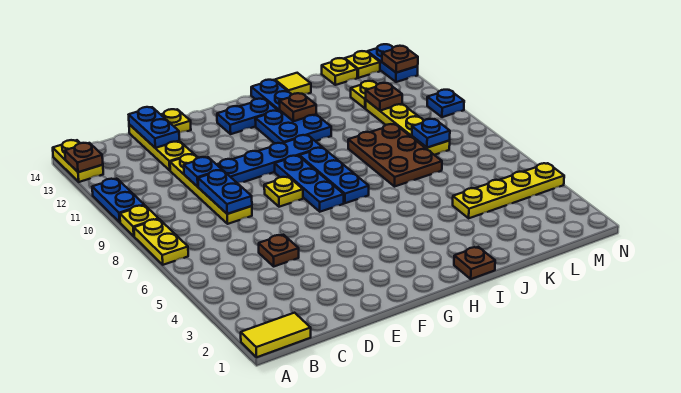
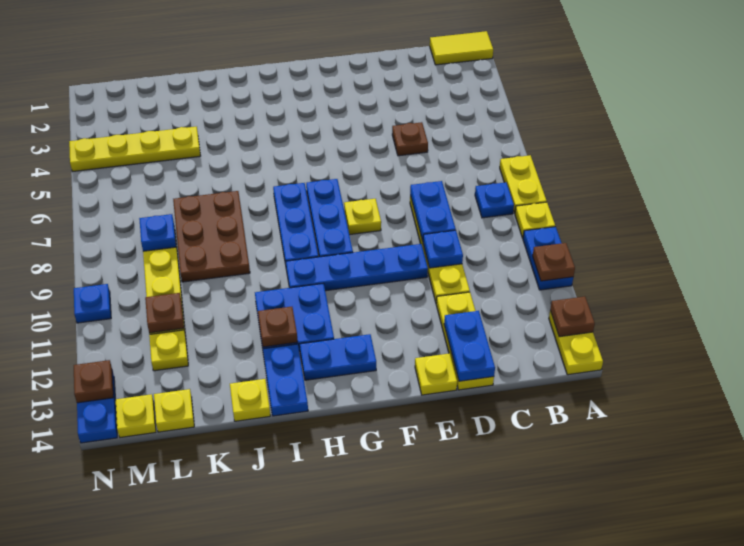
none -> blue 1x1 plate [475,182,514,218]
brown 1x1 plate [454,247,495,279] -> brown 1x1 plate moved to [533,243,575,281]
yellow 1x1 tile [275,73,311,94] -> yellow 1x1 plate [230,379,270,421]

